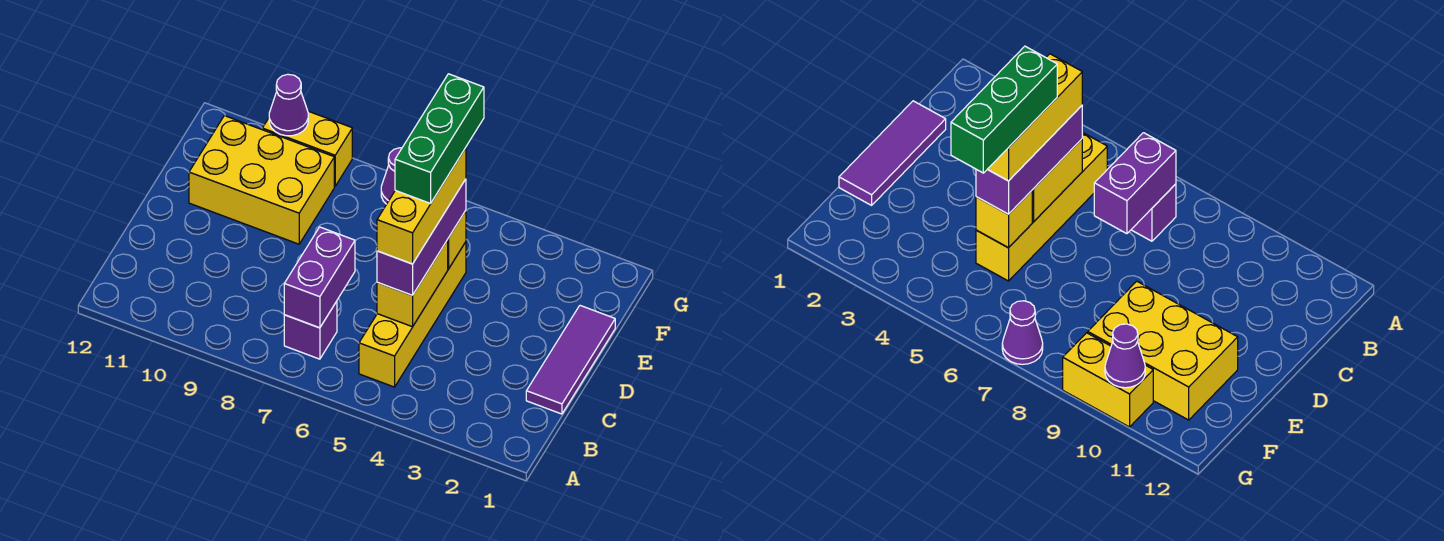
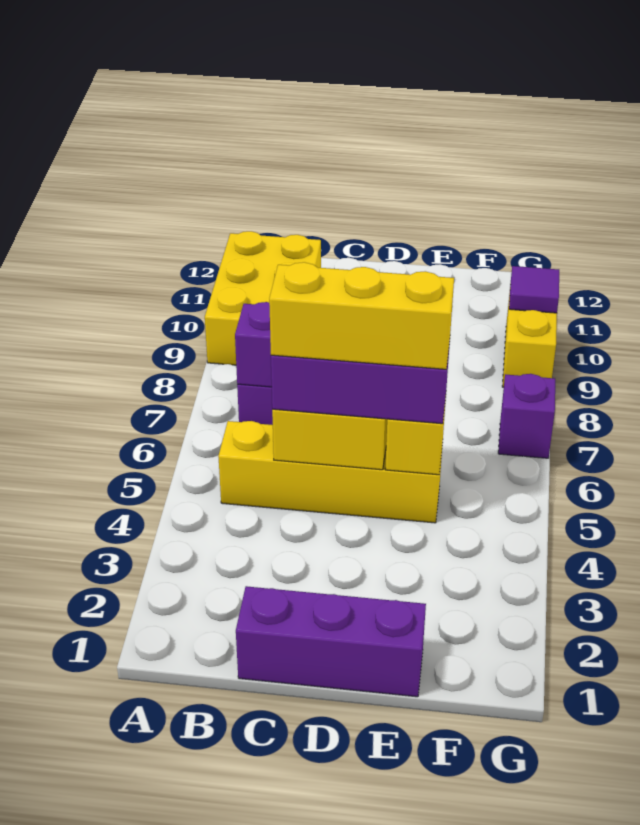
purple 1x3 tile [526,306,615,414] -> purple 1x3 brick [236,586,426,697]
green 1x3 brick [395,74,484,203] -> none
yellow 2x3 brick [189,116,334,244] -> yellow 2x3 brick moved to [205,231,321,365]
purple 1x1 cone [381,148,402,204] -> purple 1x1 brick [498,374,555,458]
purple 1x1 cone [269,74,308,136] -> purple 1x1 tile [509,266,559,313]

